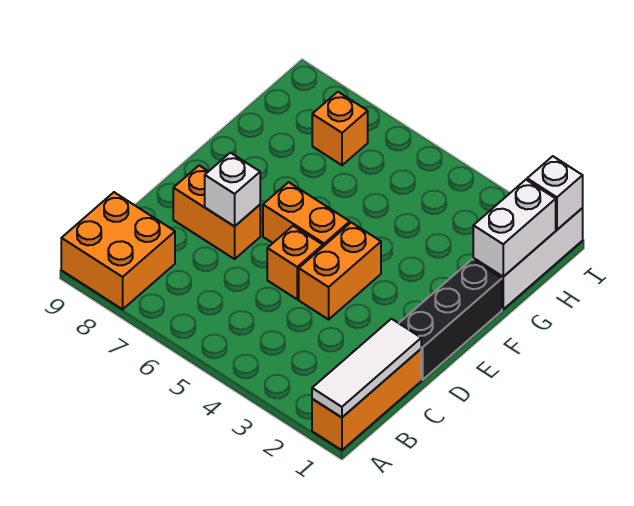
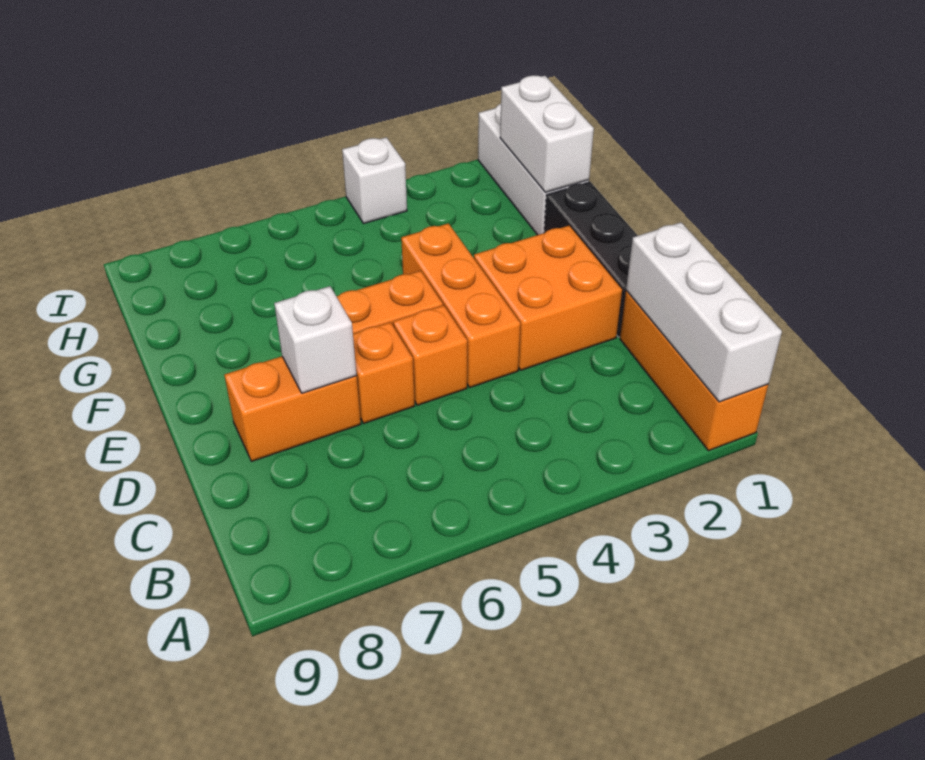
white 1x3 tile [312,319,421,417] -> white 1x3 brick [626,222,782,402]
orange 2x2 brick [61,192,175,309] -> orange 2x2 brick moved to [474,226,622,370]
orange 1x2 brick [299,222,381,319] -> orange 1x3 brick [401,223,520,387]
orange 1x1 brick [312,92,368,165] -> orange 1x1 brick moved to [353,322,415,423]
white 1x1 brick [527,156,583,230] -> white 1x1 brick moved to [342,137,407,224]

